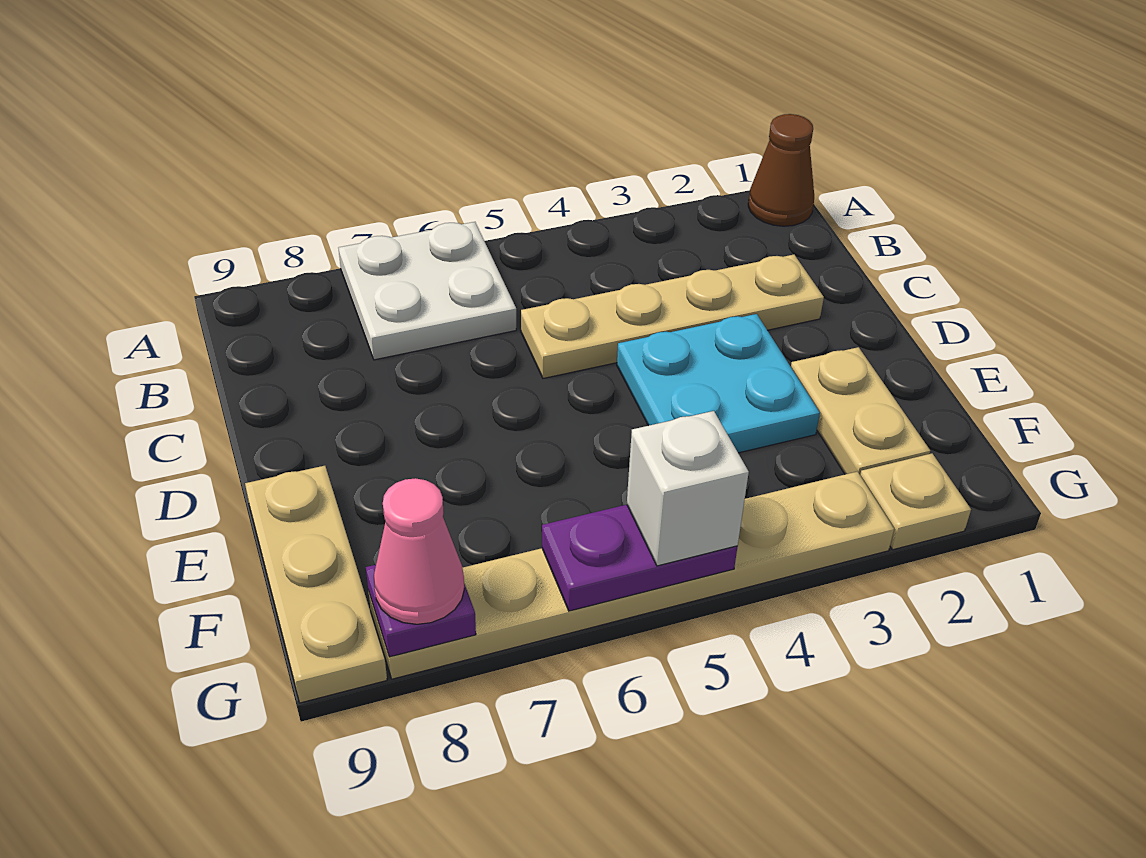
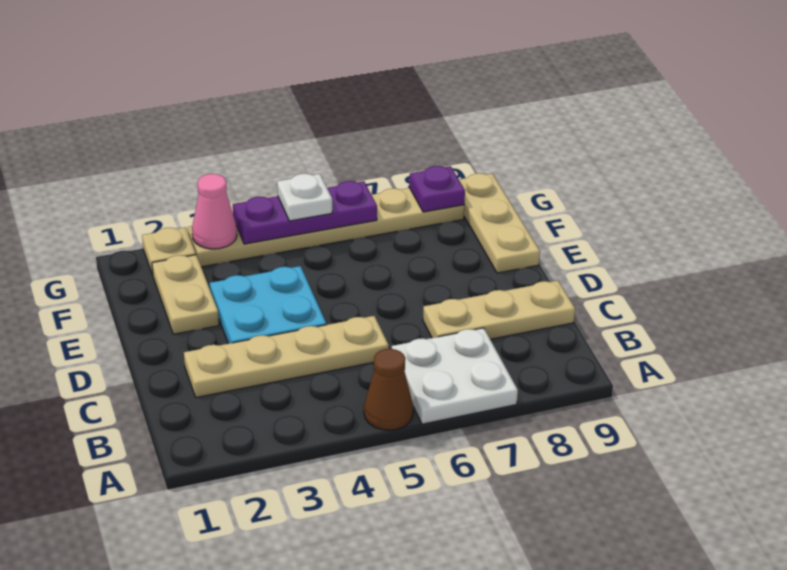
brown 1x1 cone [748,114,814,226] -> brown 1x1 cone moved to [364,349,413,430]
none -> tan 1x3 plate [423,281,575,339]
purple 1x2 plate [542,505,737,611] -> purple 1x3 plate [233,181,377,244]
white 1x1 brick [627,411,749,566] -> white 1x1 plate [277,174,332,221]
pink 1x1 cone [374,478,464,624] -> pink 1x1 cone moved to [192,174,237,249]

